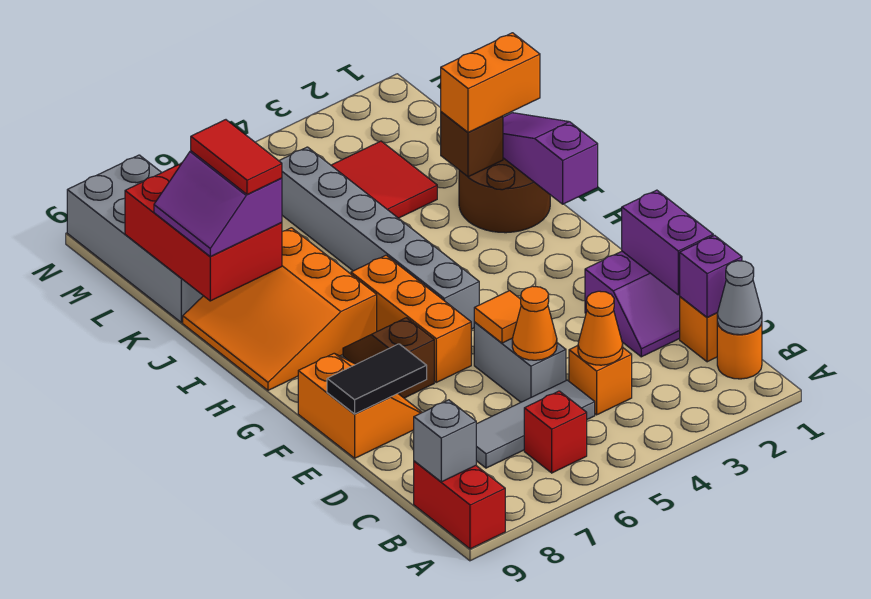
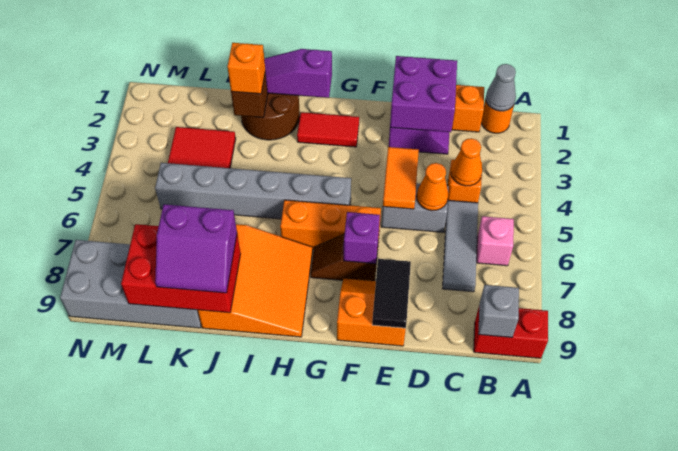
red 1x1 brick [524,391,587,473] -> pink 1x1 brick [477,216,514,266]
purple 1x1 brick [680,235,742,318] -> purple 1x1 brick moved to [344,212,380,264]
purple 1x2 brick [622,190,713,295] -> purple 2x2 brick [390,56,457,132]
orange 1x1 tile [474,291,521,343] -> orange 1x2 tile [383,147,419,209]
orange 3x3 slope [183,228,377,390] -> orange 3x3 slope turned to [198,224,313,337]
orange 1x2 brick [441,33,540,132] -> orange 1x1 brick [227,43,265,94]
red 1x2 tile [191,120,282,195] -> red 1x2 tile moved to [297,112,359,147]

